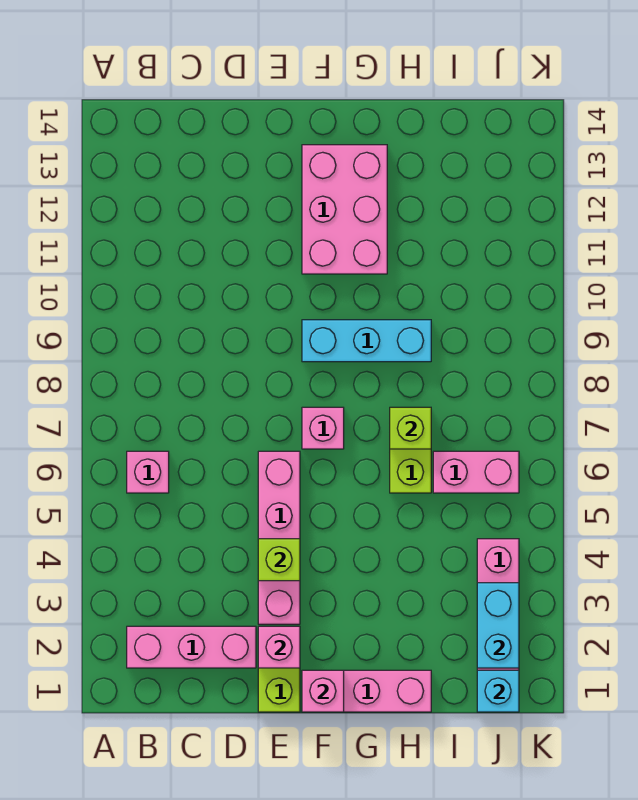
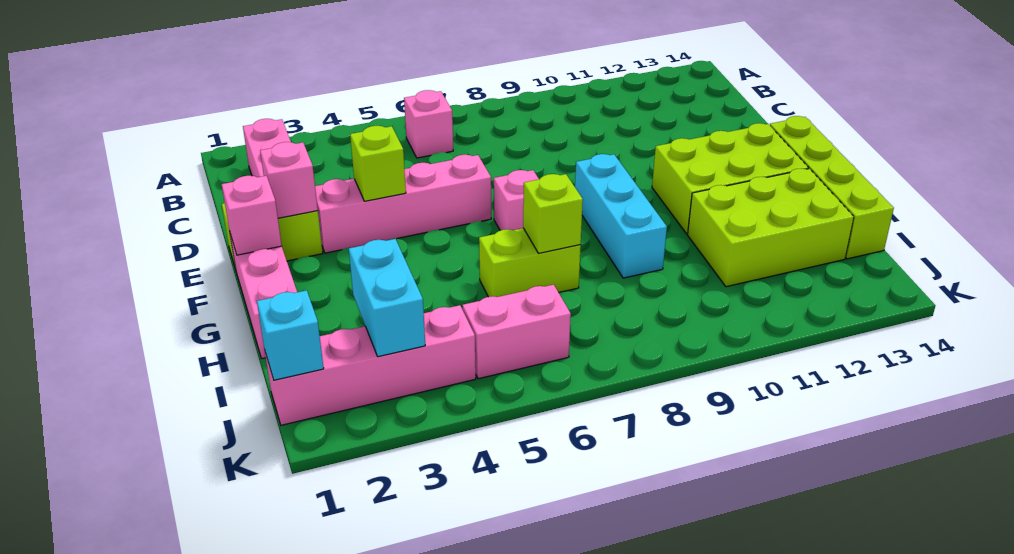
pink 2x3 brick [302,145,387,274] -> lime 2x3 brick [652,123,808,234]
none -> lime 1x4 brick [770,116,894,259]
none -> lime 2x3 brick [688,169,854,287]
pink 1x2 brick [433,451,519,493] -> pink 1x2 brick turned to [463,285,571,379]
cyan 1x2 brick [477,583,519,668] -> cyan 1x2 brick turned to [349,239,425,357]

